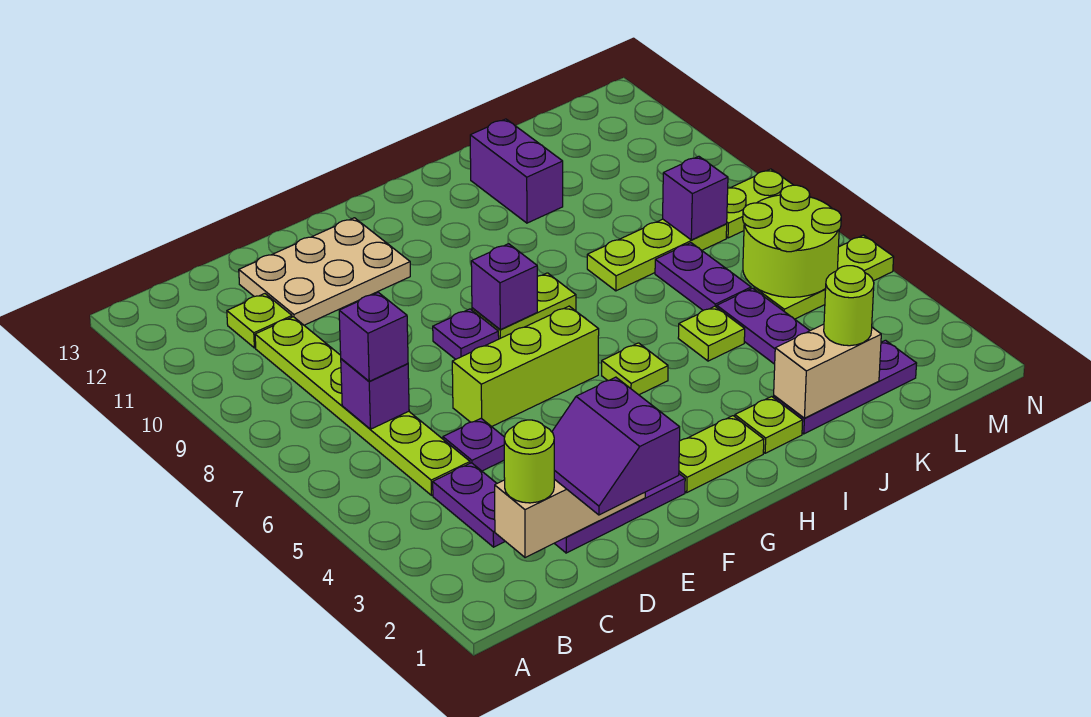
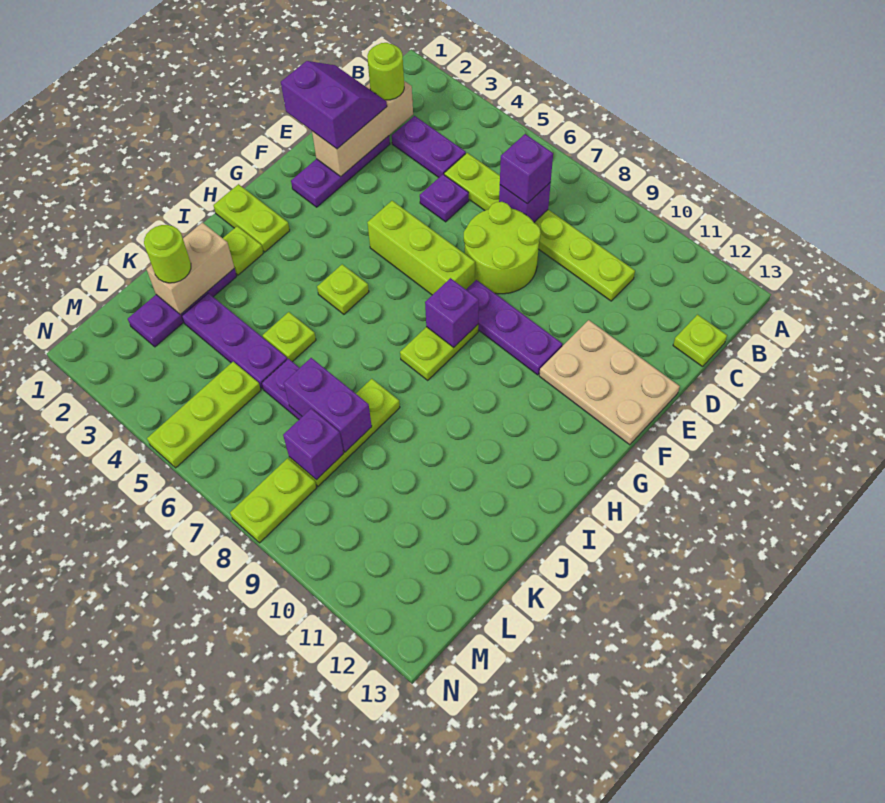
lime 1x1 plate [227,294,292,348] -> lime 1x1 plate moved to [673,315,727,367]
tan 2x3 plate [239,218,410,325] -> tan 2x3 plate turned to [539,320,680,445]
lime 1x3 brick [452,306,599,427] -> lime 1x3 brick turned to [367,201,475,295]
purple 1x1 plate [433,309,499,359] -> purple 1x3 plate [466,280,562,375]
lime 1x2 plate [679,416,764,492] -> lime 1x2 plate turned to [214,184,290,252]
purple 1x2 brick [470,119,563,223] -> purple 1x2 brick moved to [284,358,372,452]
lime 2x2 round brick [743,185,841,297] -> lime 2x2 round brick moved to [464,202,541,294]

